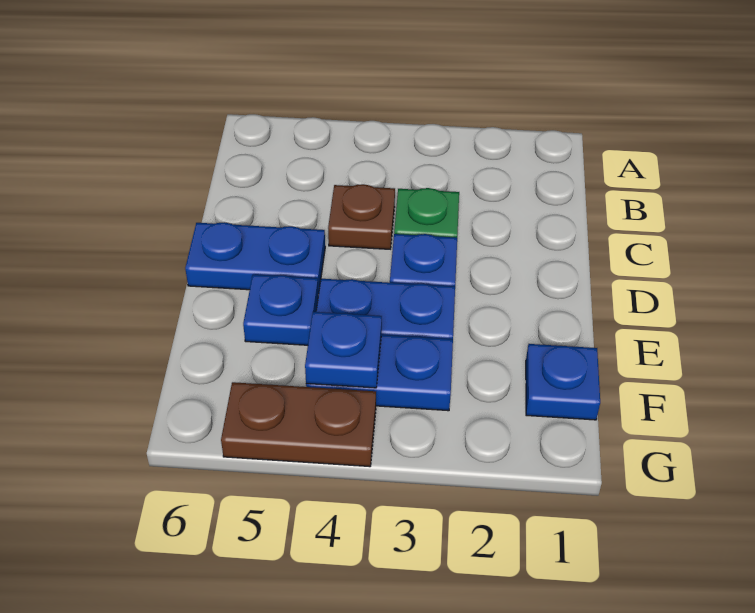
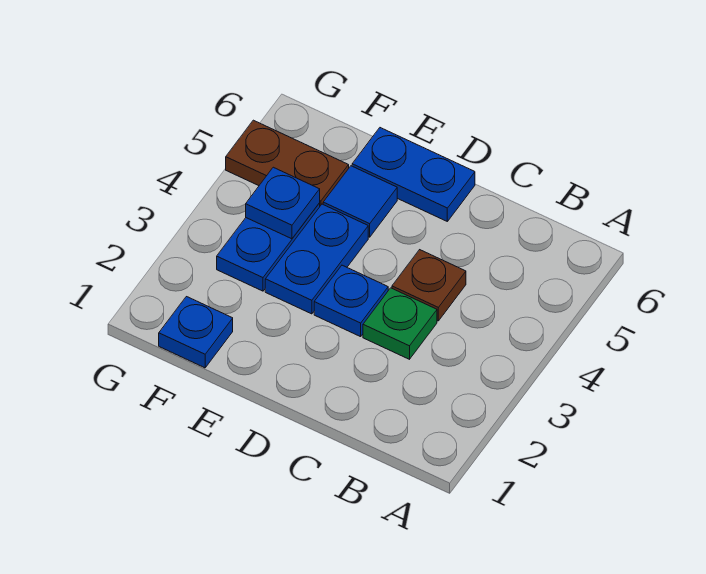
blue 1x2 plate [185,222,325,294] -> blue 1x2 plate turned to [352,128,475,221]
blue 1x1 plate [243,275,318,345] -> blue 1x1 tile [323,166,397,237]
brown 1x2 plate [221,382,376,467] -> brown 1x2 plate turned to [226,120,349,206]

